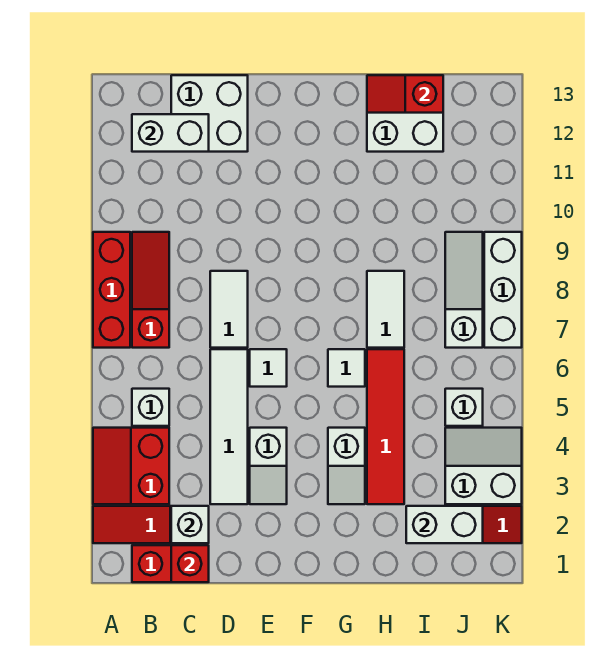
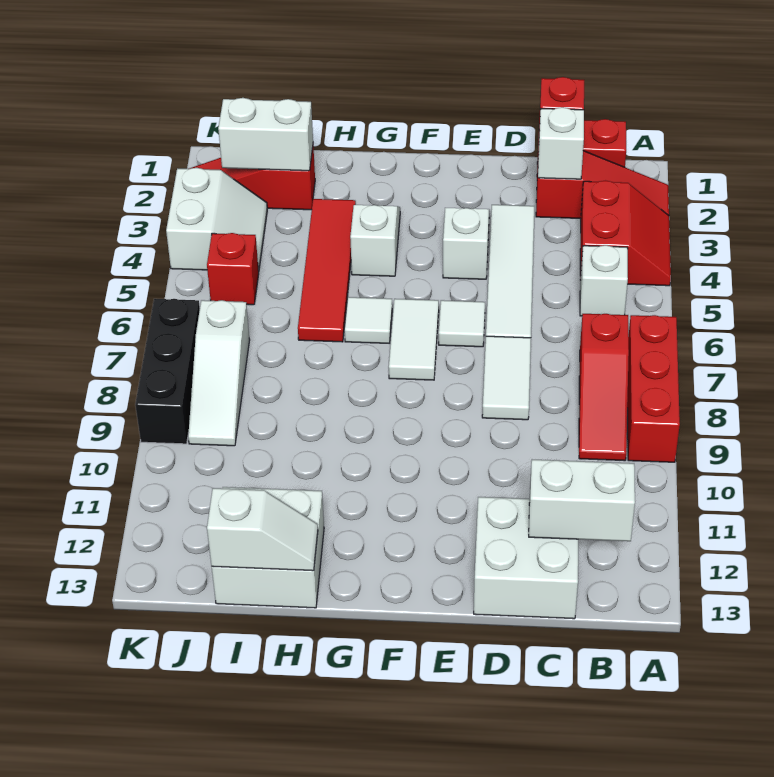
white 1x2 tile [367,271,404,348] -> white 1x2 tile moved to [389,299,439,380]
red 1x2 slope [367,75,443,113] -> white 1x2 slope [207,488,318,571]
white 2x2 slope [445,428,522,504] -> white 2x2 slope turned to [166,168,267,270]
white 1x1 brick [445,389,483,426] -> red 1x1 brick [207,233,259,305]
white 1x3 brick [484,232,522,348] -> black 1x3 brick [135,299,200,444]

